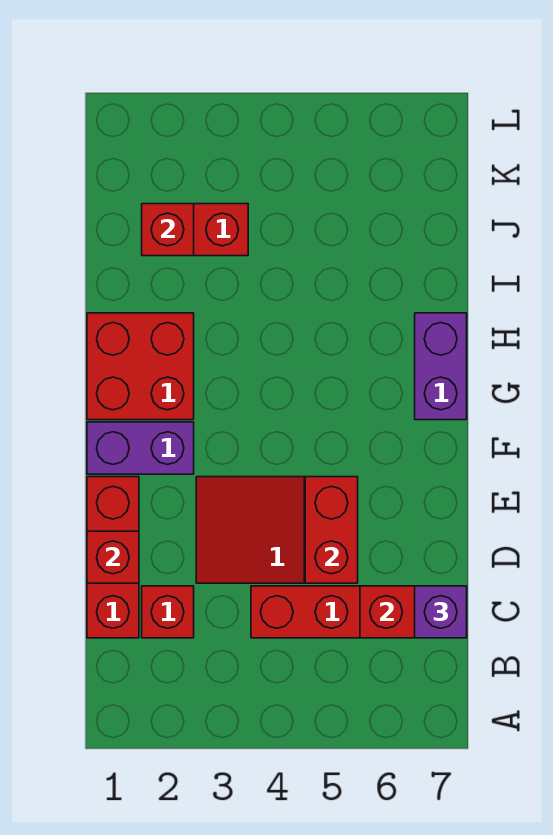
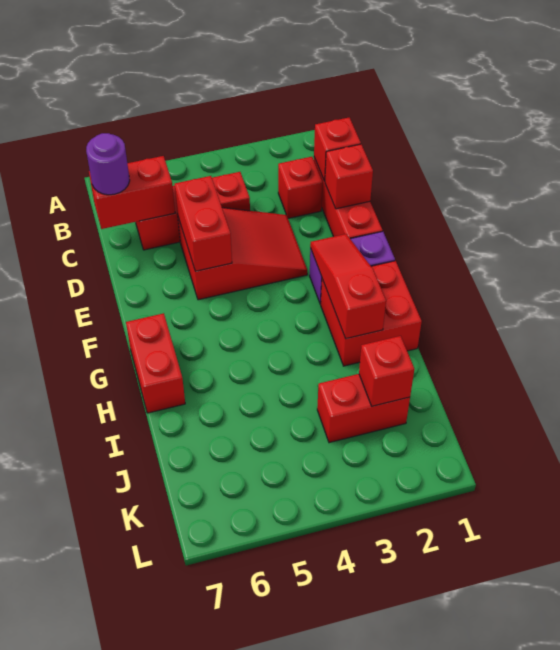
none -> red 1x1 brick [314,117,361,181]
purple 1x1 brick [415,586,467,638] -> purple 1x1 round brick [86,133,130,195]
none -> red 1x3 slope [310,234,386,339]
purple 1x2 brick [415,313,467,420] -> red 1x2 brick [126,313,185,413]

